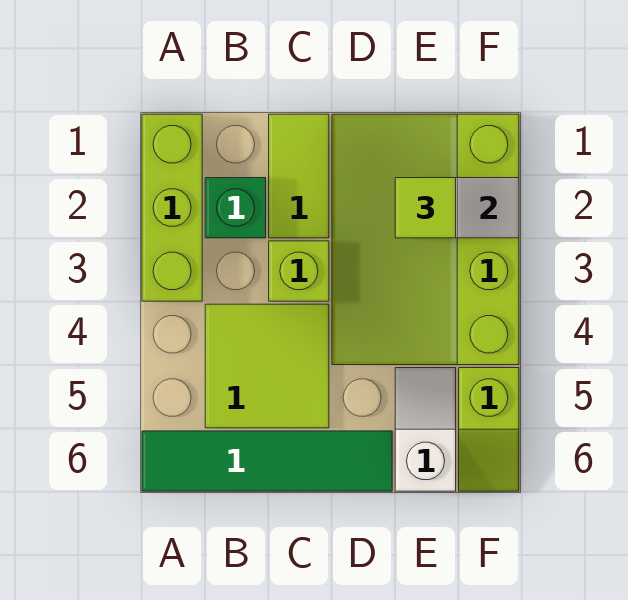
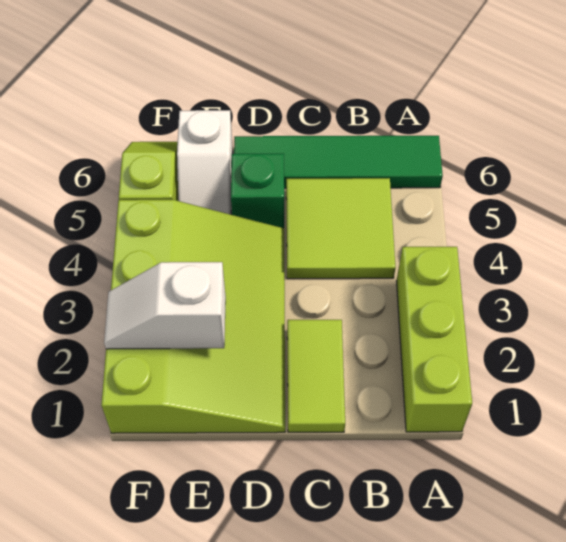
green 1x1 brick [205,178,266,238] -> green 1x1 brick moved to [231,154,284,228]
lime 1x1 brick [269,241,329,301] -> none
lime 1x1 tile [395,178,456,238] -> none

